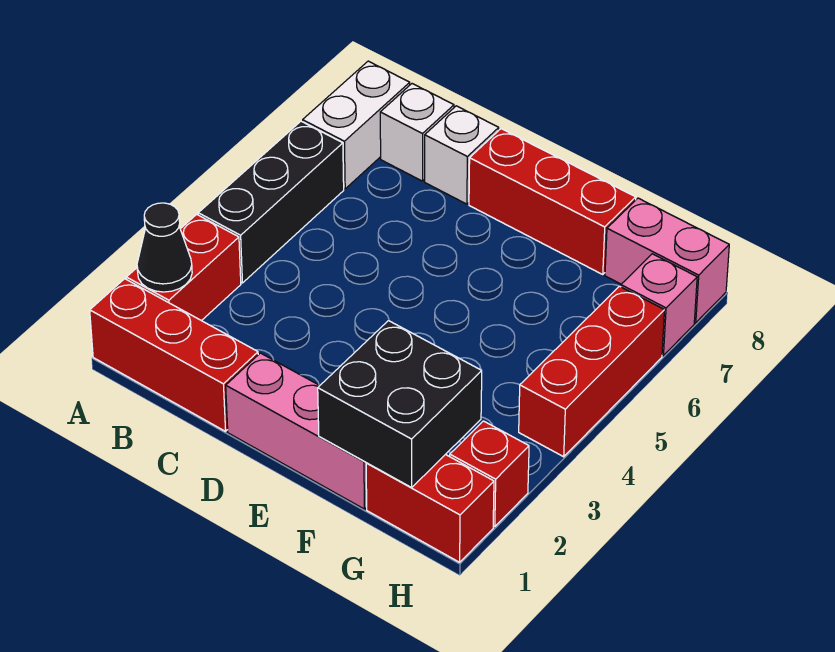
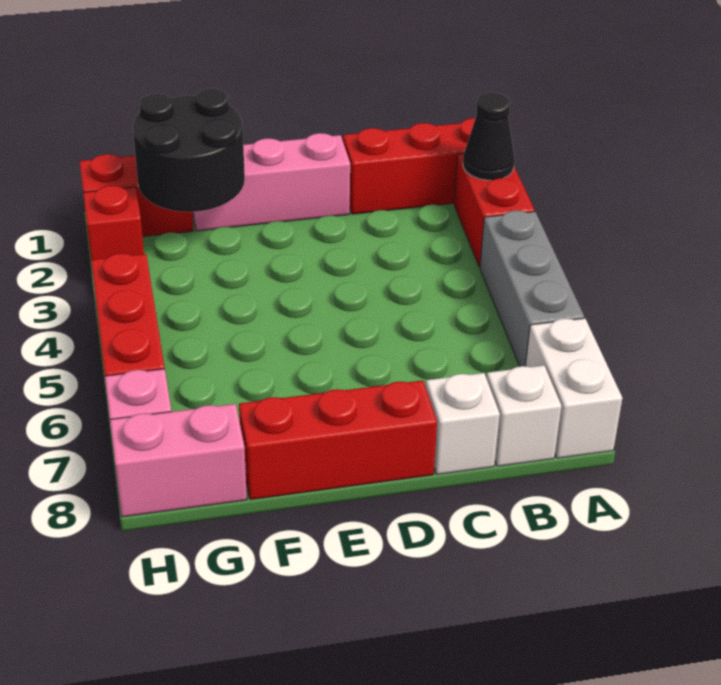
black 1x3 brick [198,121,344,283] -> grey 1x3 brick [480,211,584,366]
black 2x2 brick [318,321,482,487] -> black 2x2 round brick [133,89,245,212]

